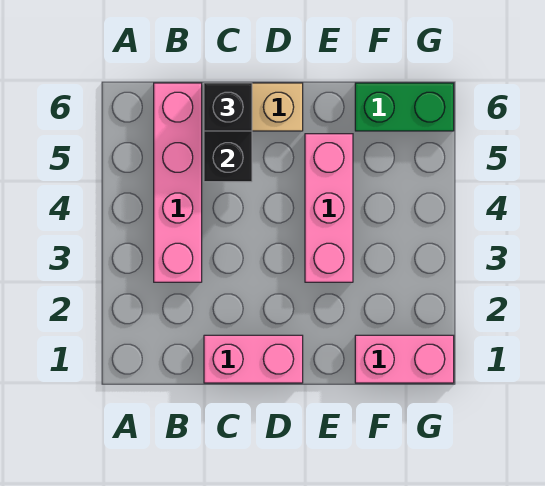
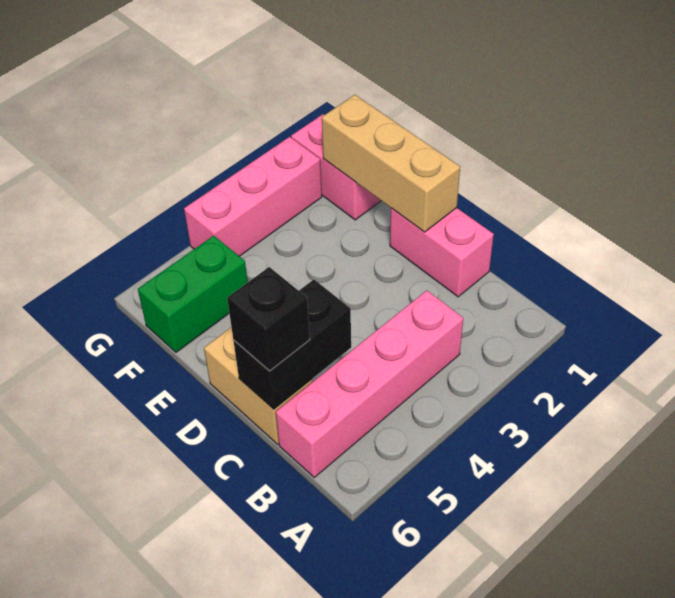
none -> tan 1x3 brick [322,95,460,232]
pink 1x3 brick [305,134,353,282] -> pink 1x3 brick moved to [184,137,322,256]
green 1x2 brick [355,83,454,131] -> green 1x2 brick turned to [138,236,248,352]

